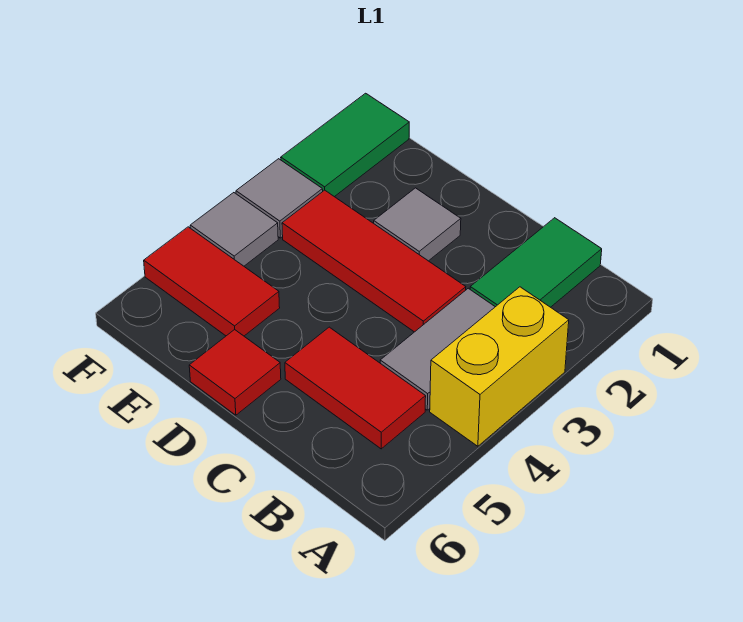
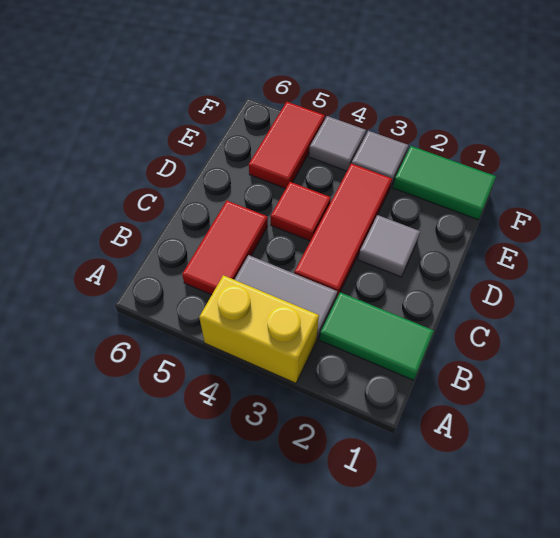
red 1x1 tile [189,330,281,415] -> red 1x1 tile moved to [271,182,331,241]

